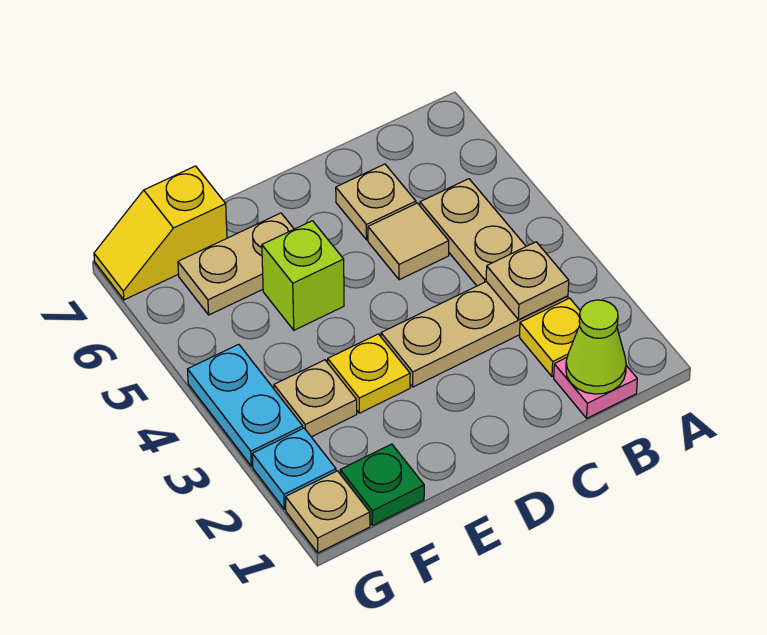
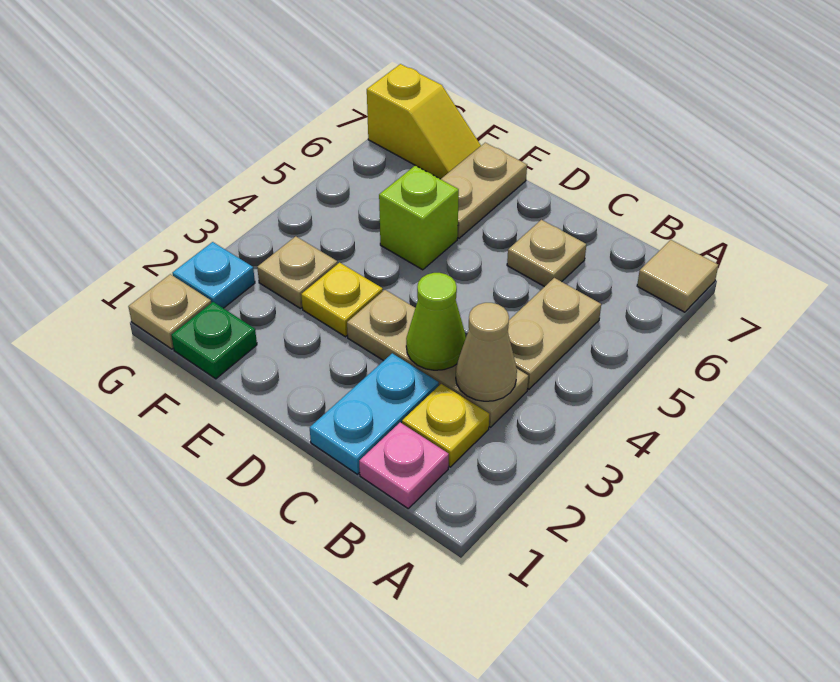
lime 1x1 cone [566,300,626,394] -> lime 1x1 cone moved to [406,273,466,370]
tan 1x1 plate [486,242,569,320] -> tan 1x1 cone [456,303,517,401]
tan 1x1 tile [368,203,449,280] -> tan 1x1 tile moved to [637,240,718,312]
tan 1x2 plate [178,213,294,315] -> tan 1x2 plate turned to [441,143,527,238]
yellow 1x2 slope [94,166,227,300] -> yellow 1x2 slope turned to [367,64,481,179]
cyan 1x2 plate [188,344,303,466] -> cyan 1x2 plate moved to [310,353,439,474]

